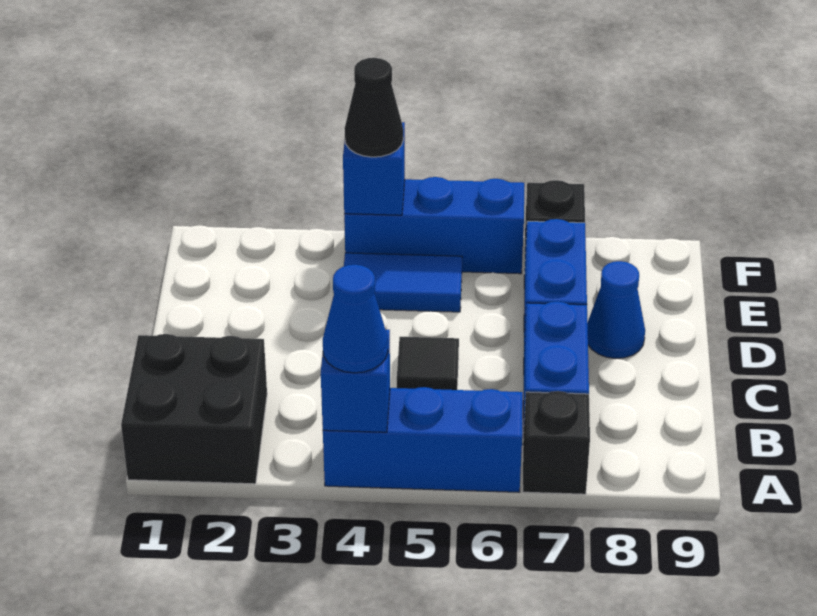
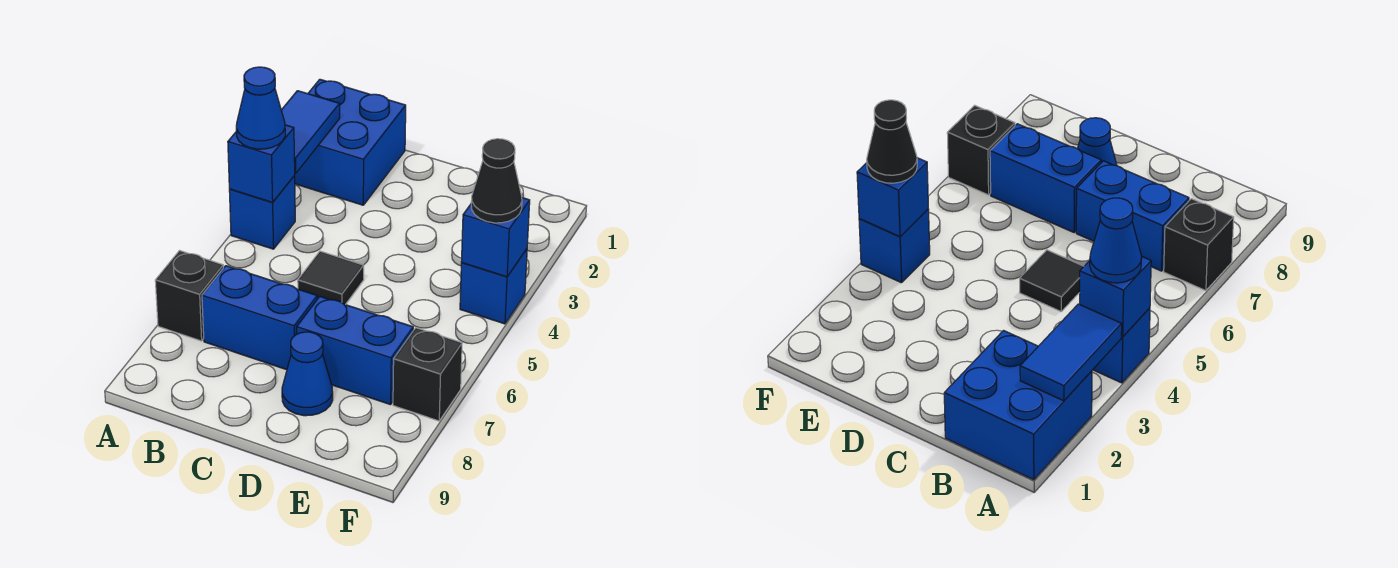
black 2x2 brick [121,334,267,484] -> blue 2x2 brick [294,79,406,205]
blue 1x3 brick [323,387,523,492] -> blue 1x1 brick [229,176,295,249]
blue 1x2 tile [344,253,462,312] -> blue 1x2 tile moved to [281,91,340,173]
blue 1x3 brick [344,177,524,274] -> blue 1x1 brick [460,249,527,324]

